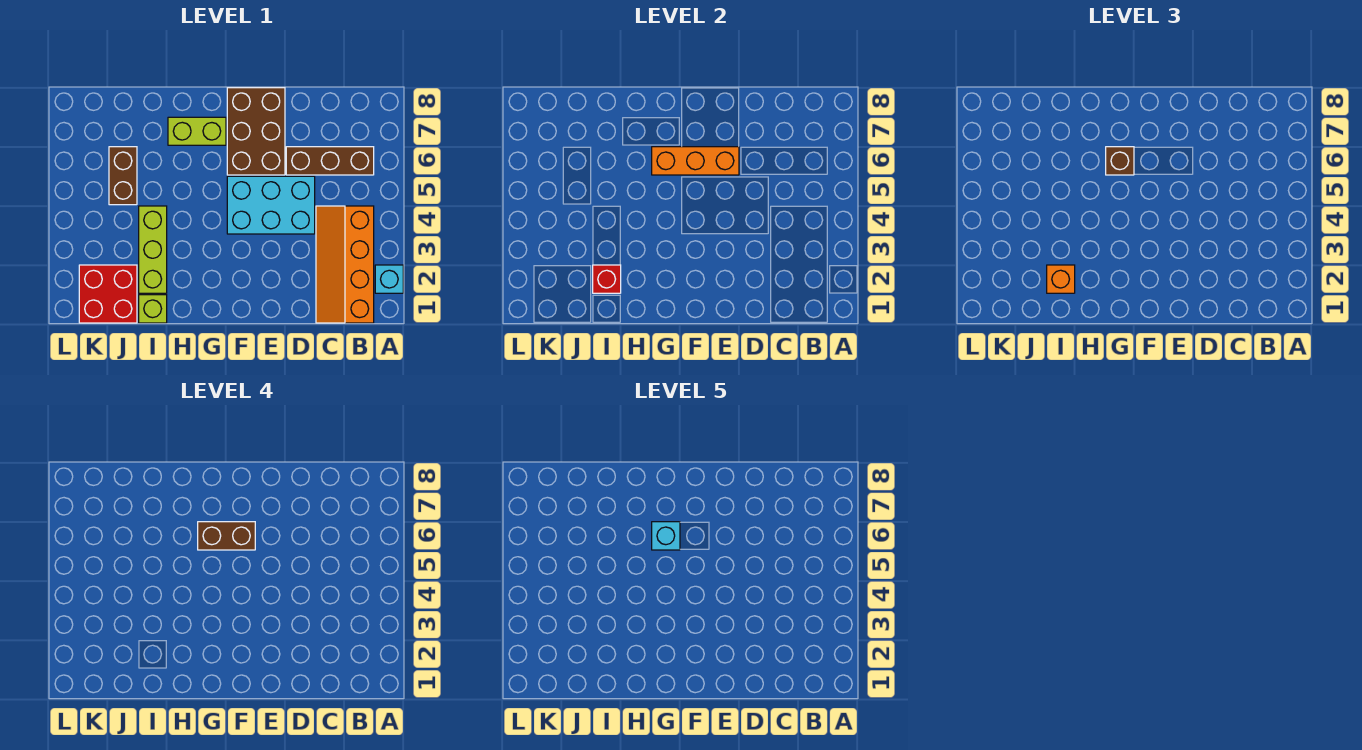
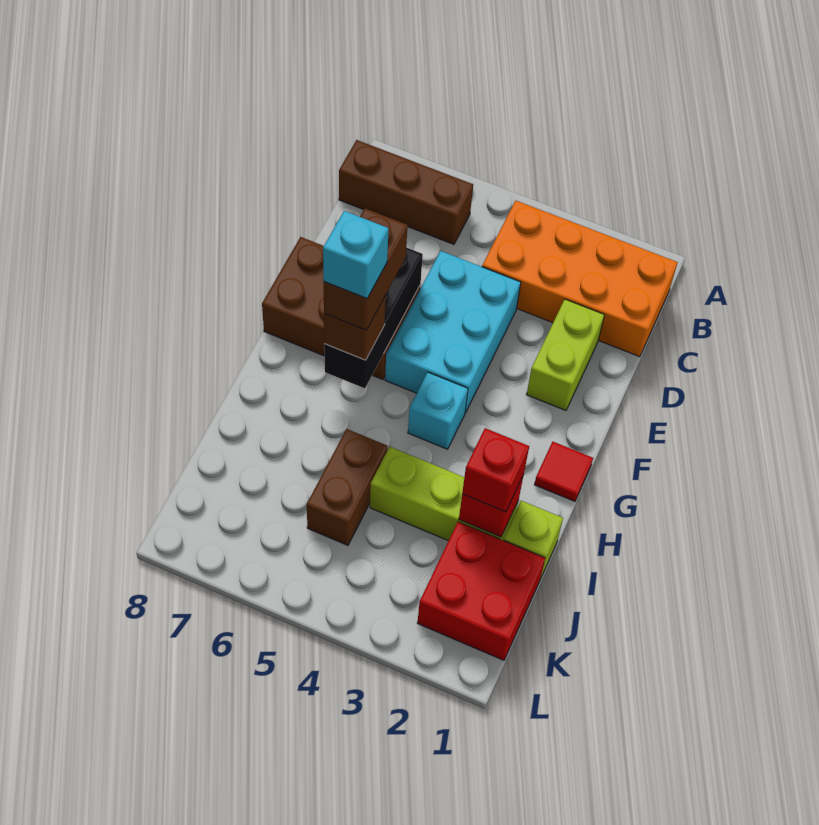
cyan 1x1 brick [375,265,403,293] -> cyan 1x1 brick moved to [408,372,468,449]
orange 2x4 slope [316,206,374,323] -> orange 2x4 brick [482,201,678,357]
brown 1x3 brick [286,147,374,175] -> brown 1x3 brick turned to [339,140,473,244]
orange 1x3 brick [652,147,739,175] -> black 1x3 brick [324,247,423,388]
none -> red 1x1 tile [534,442,593,501]
lime 1x2 brick [168,117,226,145] -> lime 1x2 brick moved to [527,299,604,410]
orange 1x1 brick [1047,265,1075,293] -> red 1x1 brick [462,428,529,512]
brown 1x2 brick [109,147,137,205] -> brown 1x2 brick turned to [307,429,387,545]

